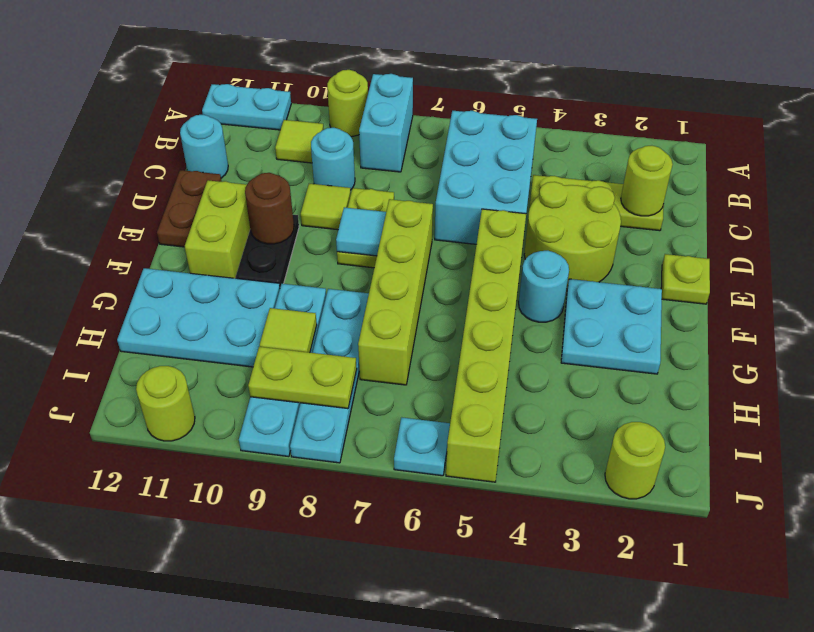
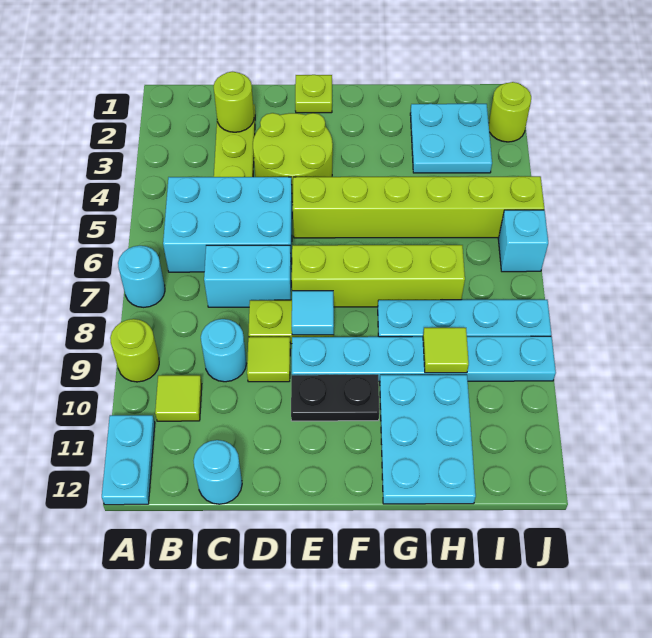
cyan 1x2 brick [359,74,413,172] -> cyan 1x2 brick moved to [204,245,291,307]
brown 1x2 plate [157,170,222,247] -> none
brown 1x1 round brick [245,173,294,244] -> none
lime 1x2 brick [185,180,250,278] -> none
cyan 2x2 plate [561,279,662,374] -> cyan 2x2 plate moved to [410,104,492,173]
cyan 1x1 round brick [519,251,569,322] -> cyan 1x1 round brick moved to [118,246,165,307]
cyan 1x4 plate [239,284,326,457] -> cyan 1x6 plate [292,336,556,381]
lime 1x2 plate [248,347,357,409] -> none
cyan 1x1 plate [394,417,450,476] -> cyan 1x1 brick [498,210,548,272]
lime 1x1 round brick [136,366,195,441] -> none

